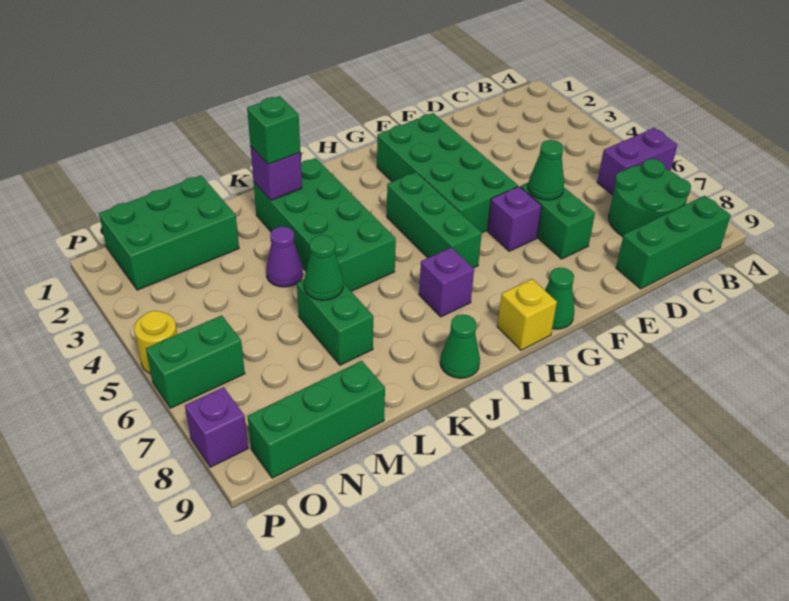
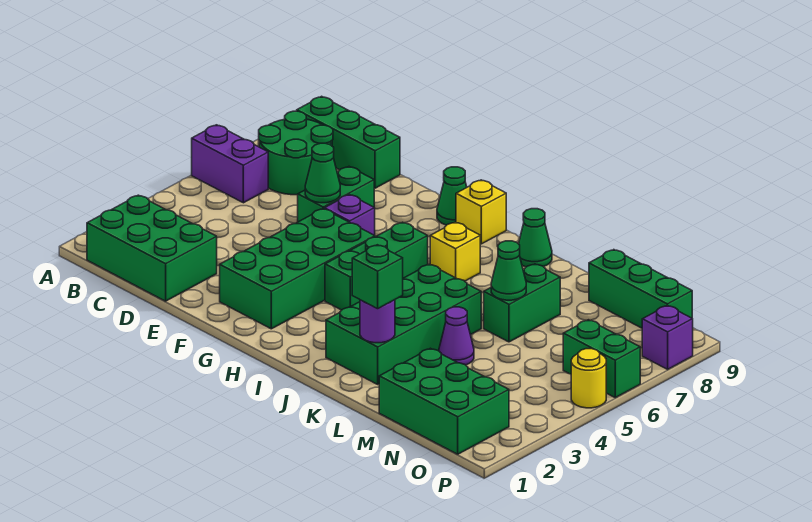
none -> green 2x3 brick [87,195,217,301]
purple 1x1 brick [419,248,474,317] -> yellow 1x1 brick [430,222,480,281]
purple 1x1 brick [250,146,302,200] -> purple 1x1 round brick [360,300,395,343]

